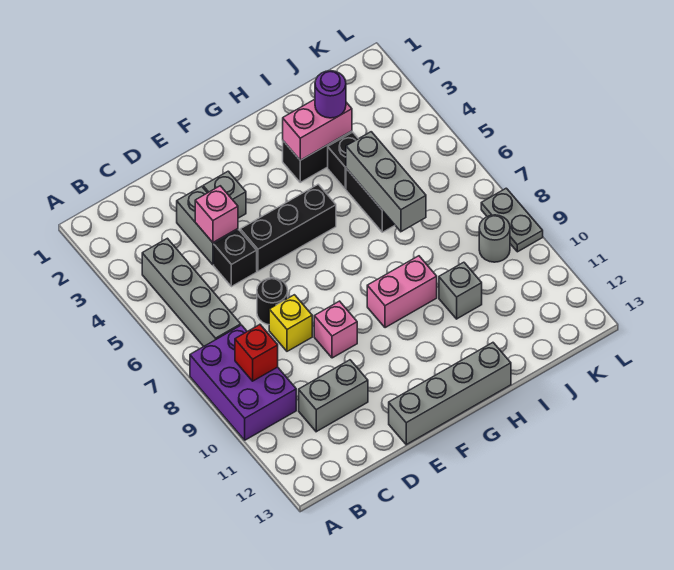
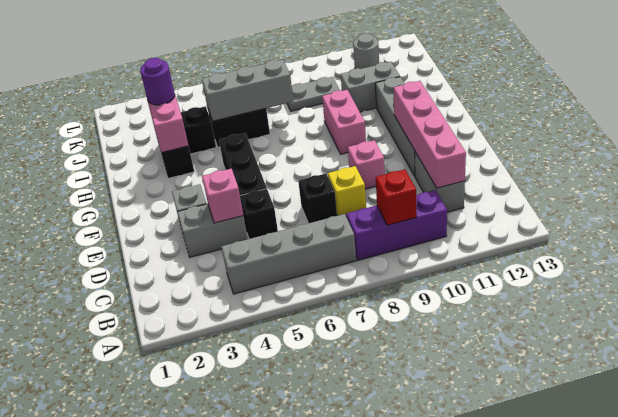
purple 2x3 brick [190,325,296,440] -> purple 1x3 brick [346,190,447,260]
none -> pink 1x4 brick [393,81,466,188]
black 1x1 round brick [257,278,288,325] -> black 1x1 brick [298,174,337,223]
grey 1x4 brick [389,343,511,445] -> grey 1x4 brick moved to [375,77,415,176]
grey 1x1 brick [439,262,482,319] -> grey 1x2 brick [341,62,400,112]
grey 1x1 round brick [479,215,510,262] -> grey 1x1 round brick moved to [353,33,379,69]
grey 1x2 plate [481,188,543,252] -> grey 1x2 plate moved to [287,77,339,111]

